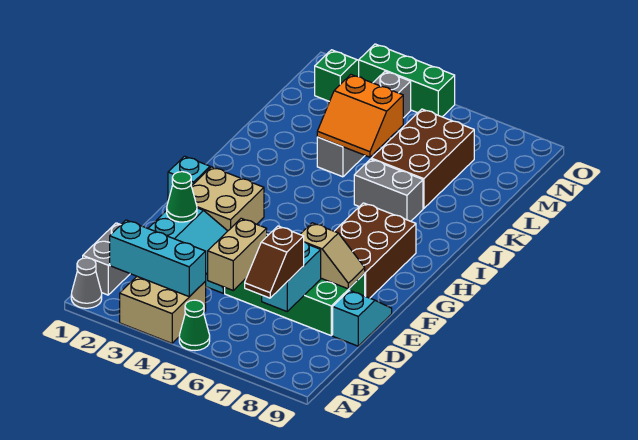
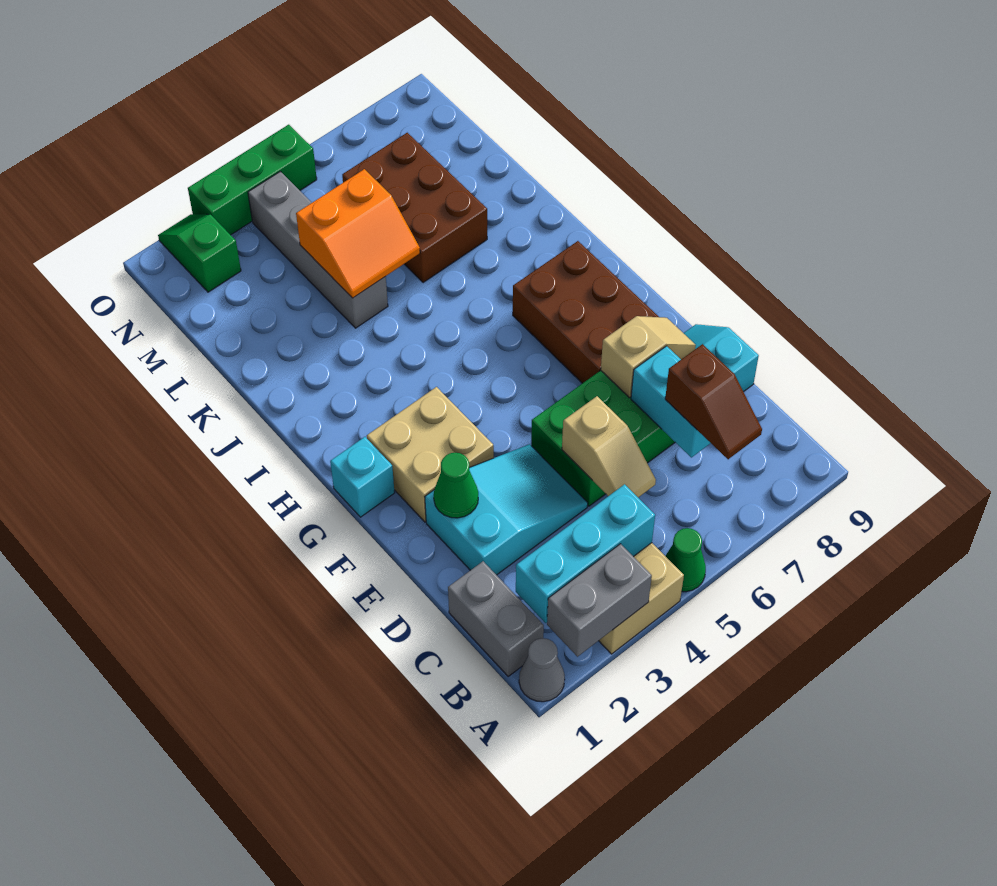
tan 1x2 brick [208,218,267,290] -> tan 1x2 slope [562,396,656,497]
grey 1x2 brick [354,159,423,221] -> grey 1x2 brick moved to [547,544,652,657]

